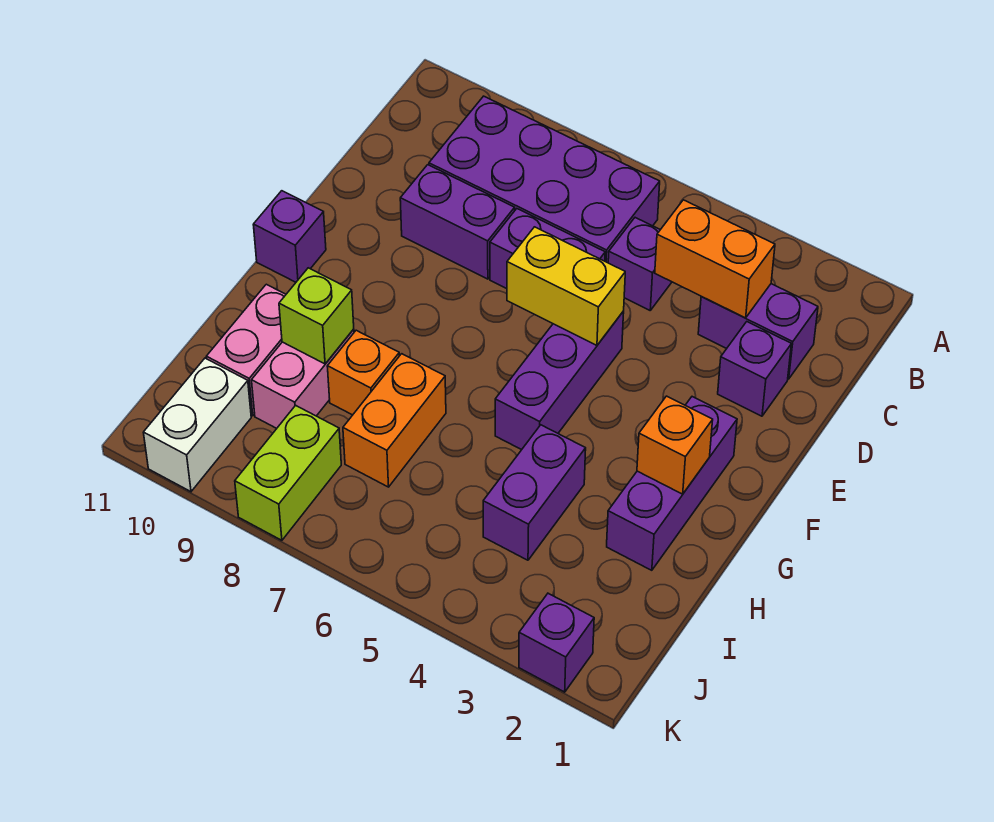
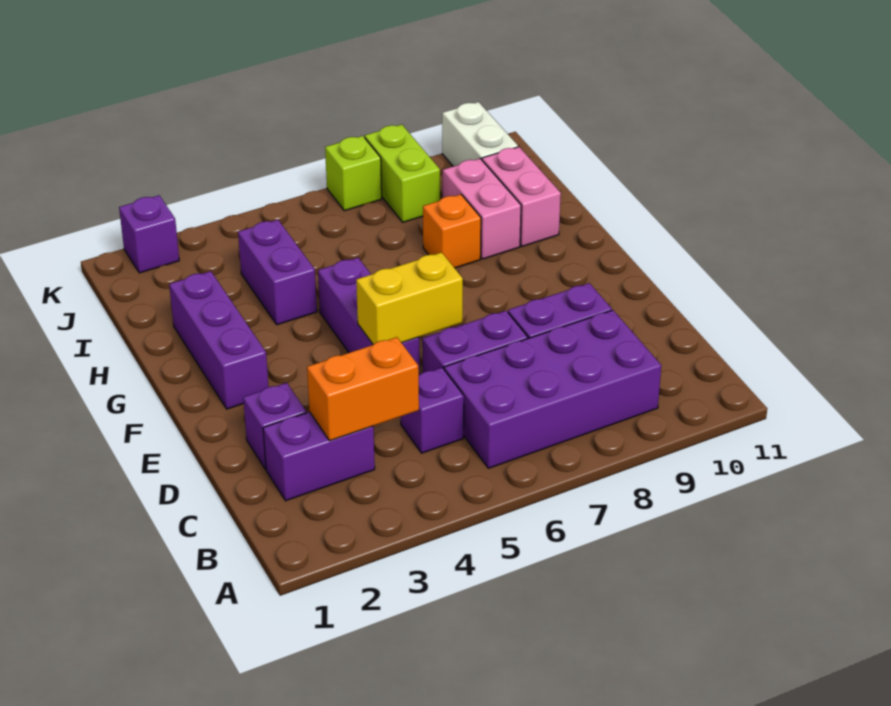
purple 1x1 brick [253,191,326,282] -> none
orange 1x1 brick [637,396,713,494] -> none
orange 1x2 brick [343,354,446,487] -> none
lime 1x1 brick [279,268,354,364] -> lime 1x1 brick moved to [325,136,382,211]

